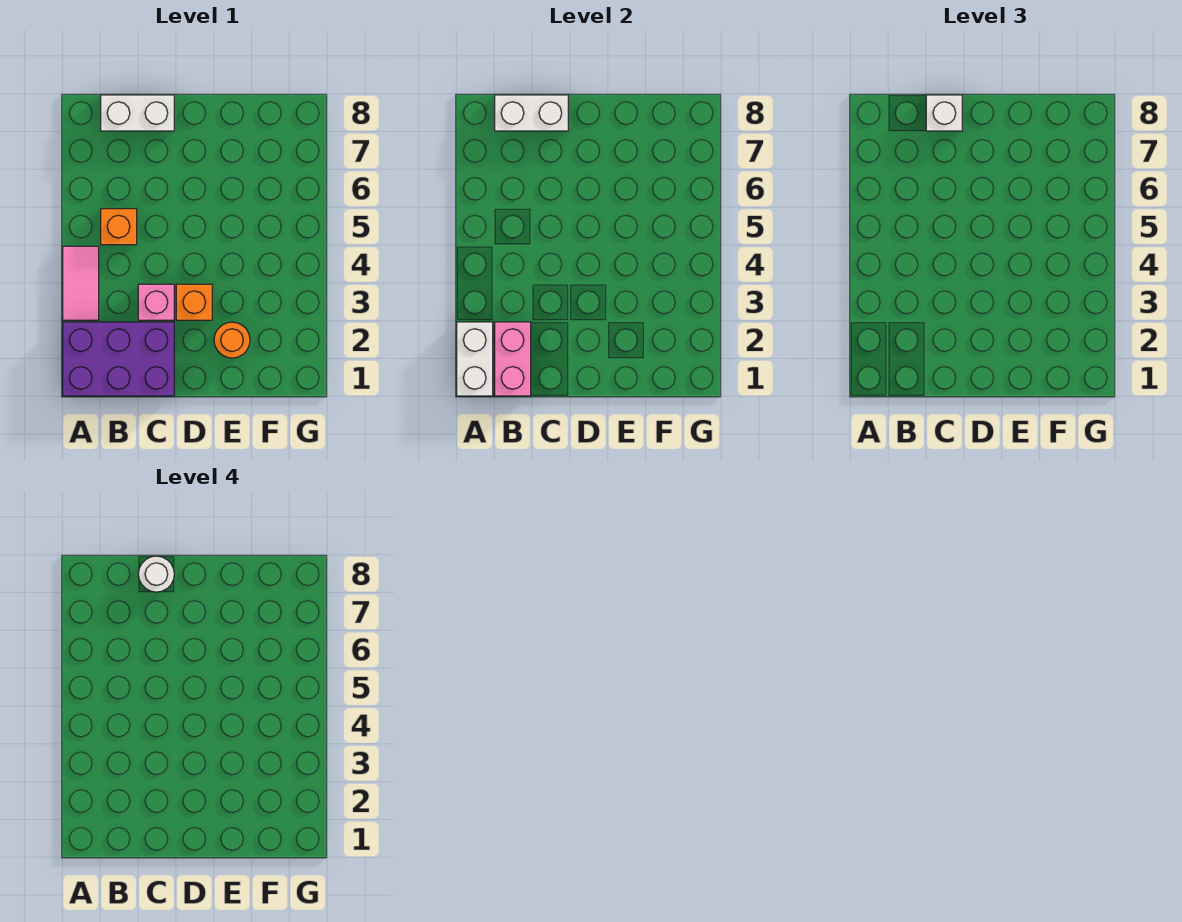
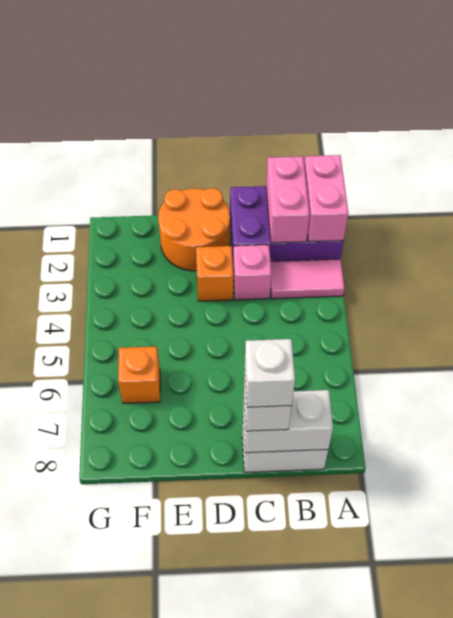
white 1x2 brick [457,322,493,396] -> pink 1x2 brick [304,155,348,242]
pink 1x2 tile [63,246,99,320] -> pink 1x2 tile turned to [271,259,344,299]
orange 1x1 brick [101,209,137,245] -> orange 1x1 brick moved to [118,346,160,403]
white 1x1 round brick [138,556,174,592] -> white 1x1 brick [245,339,295,407]
orange 1x1 round brick [214,322,250,358] -> orange 2x2 round brick [158,188,230,271]

